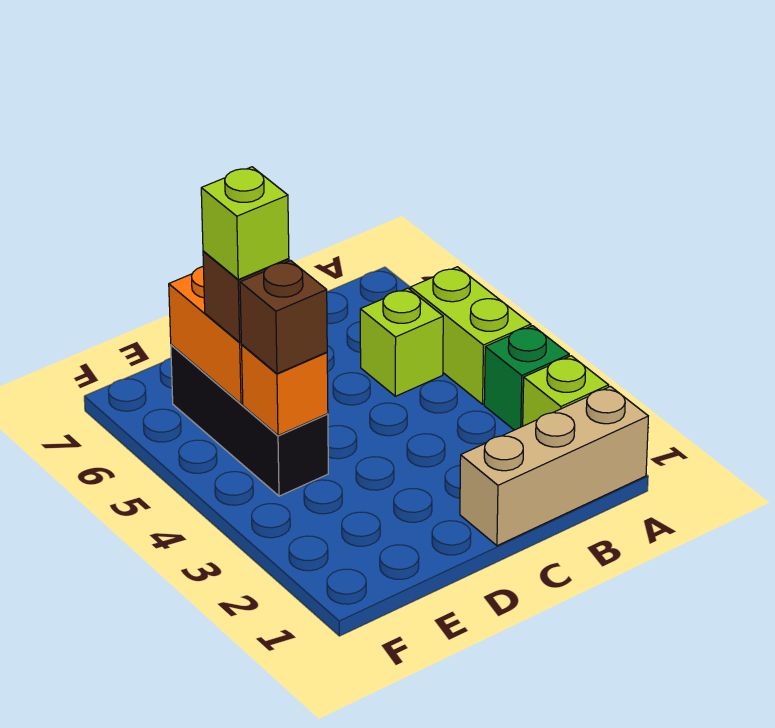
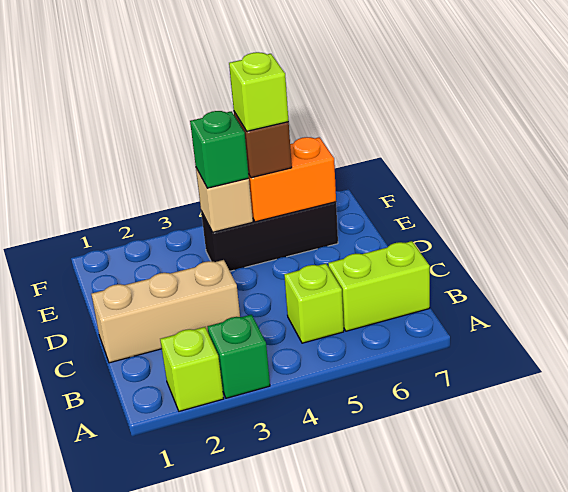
tan 1x3 brick [460,387,648,546] -> tan 1x3 brick turned to [91,260,240,363]
lime 1x2 brick [410,267,531,404] -> lime 1x2 brick moved to [328,241,430,331]
orange 1x1 brick [241,345,328,435] -> tan 1x1 brick [196,168,253,232]
brown 1x1 brick [240,261,327,374] -> green 1x1 brick [190,111,249,188]

